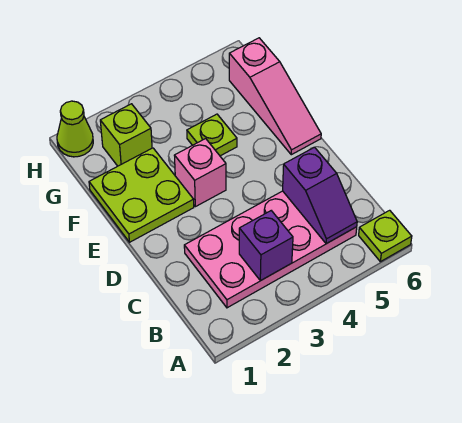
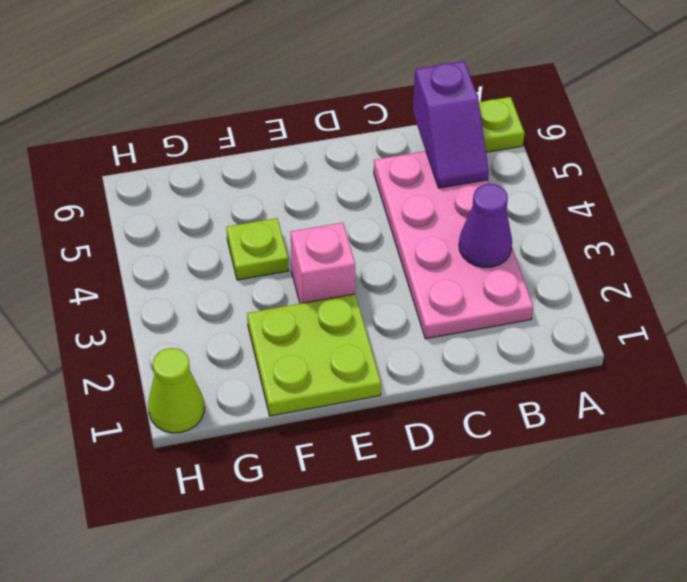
purple 1x1 brick [239,211,293,281] -> purple 1x1 cone [459,184,512,267]
purple 1x2 slope [283,147,357,244] -> purple 1x2 slope turned to [413,61,489,188]
pink 1x3 slope [229,38,321,155] -> none
lime 1x1 brick [100,104,152,166] -> none

